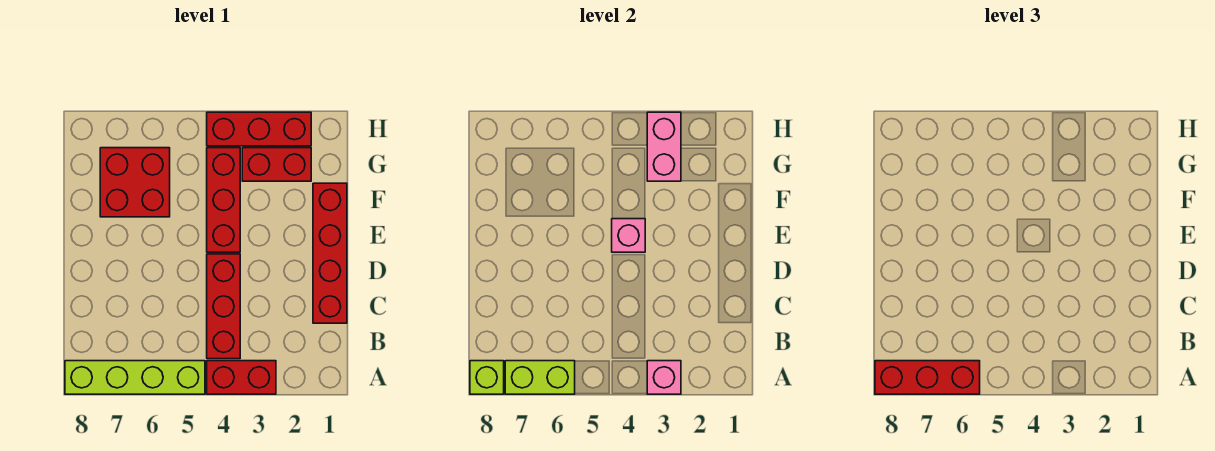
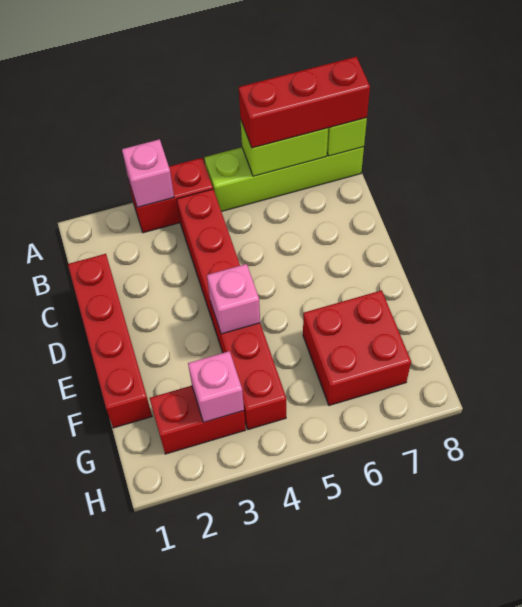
pink 1x2 brick [647,112,681,181] -> pink 1x1 brick [188,351,244,422]
red 1x3 brick [207,112,311,146] -> none

